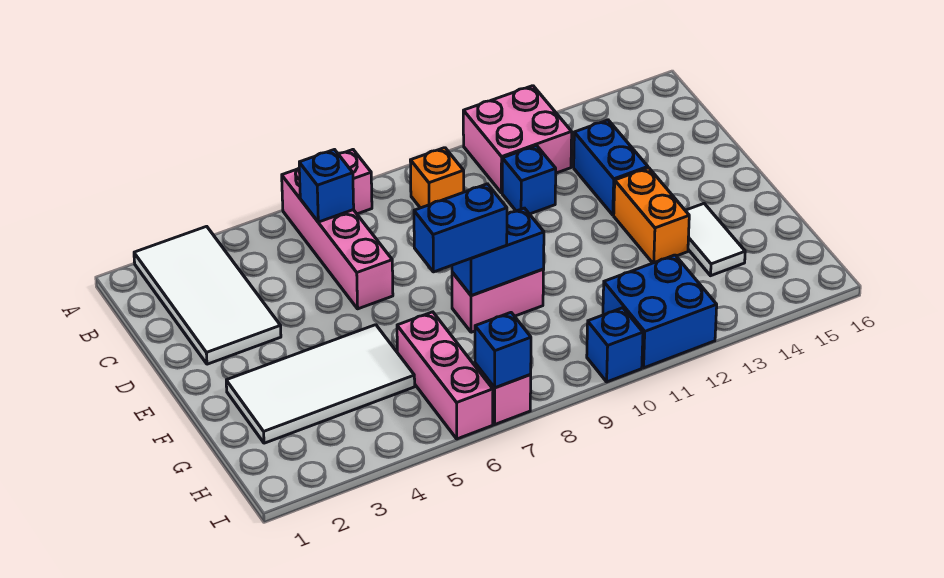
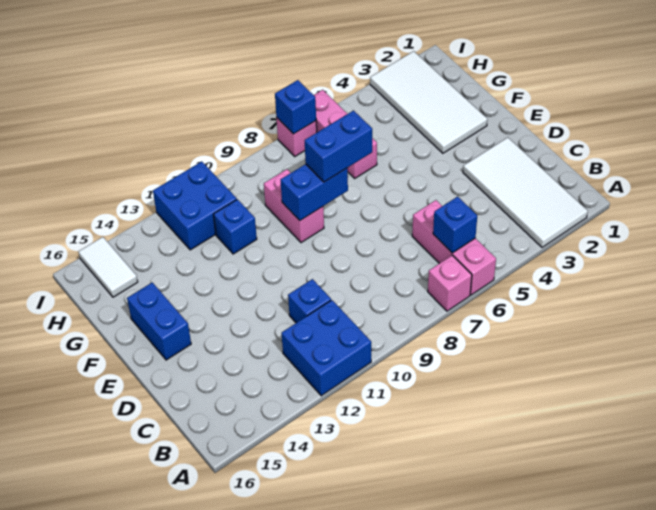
pink 1x4 brick [282,169,393,309] -> pink 1x3 brick [412,200,496,295]
pink 2x2 brick [463,86,572,193] -> blue 2x2 brick [282,300,371,396]
orange 1x1 brick [410,148,464,208] -> none
blue 1x2 brick [574,120,648,215] -> blue 1x2 brick moved to [127,282,191,360]
orange 1x2 brick [614,168,689,263] -> none
white 2x4 tile [226,325,415,443] -> white 2x4 tile turned to [370,51,487,153]
pink 1x2 brick [452,269,544,332] -> pink 1x2 brick turned to [264,169,324,243]
white 1x2 tile [685,204,745,276] -> white 1x2 tile moved to [78,237,138,297]
blue 1x1 brick [587,308,643,382] -> blue 1x1 brick moved to [214,199,257,254]

